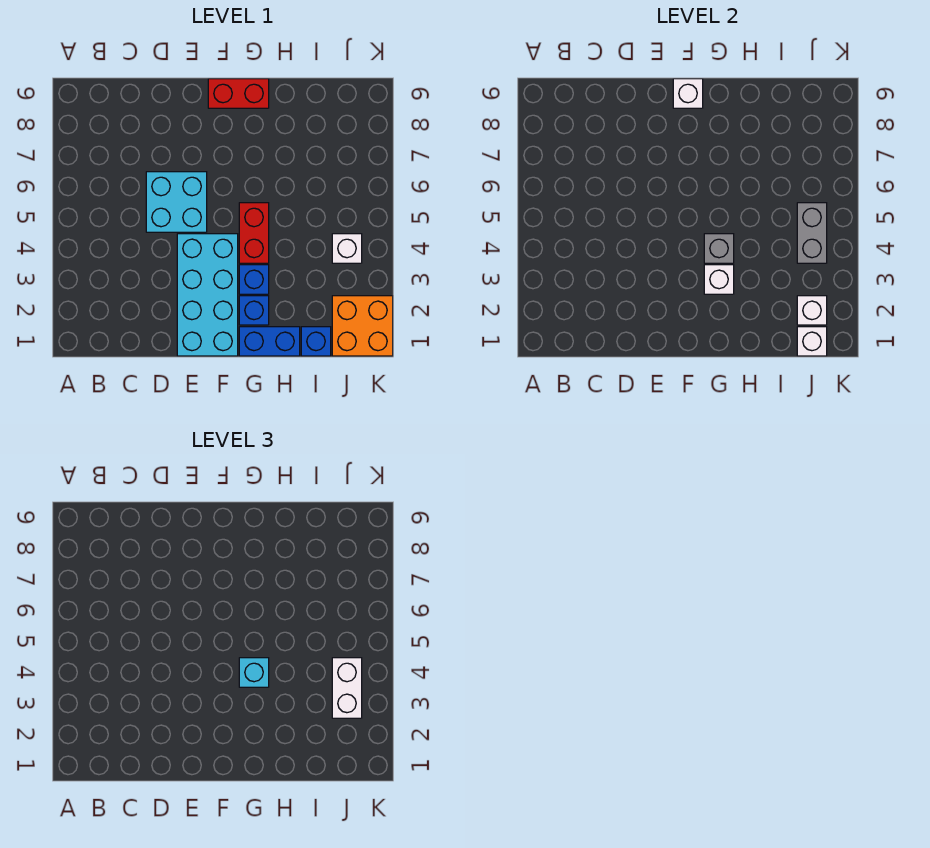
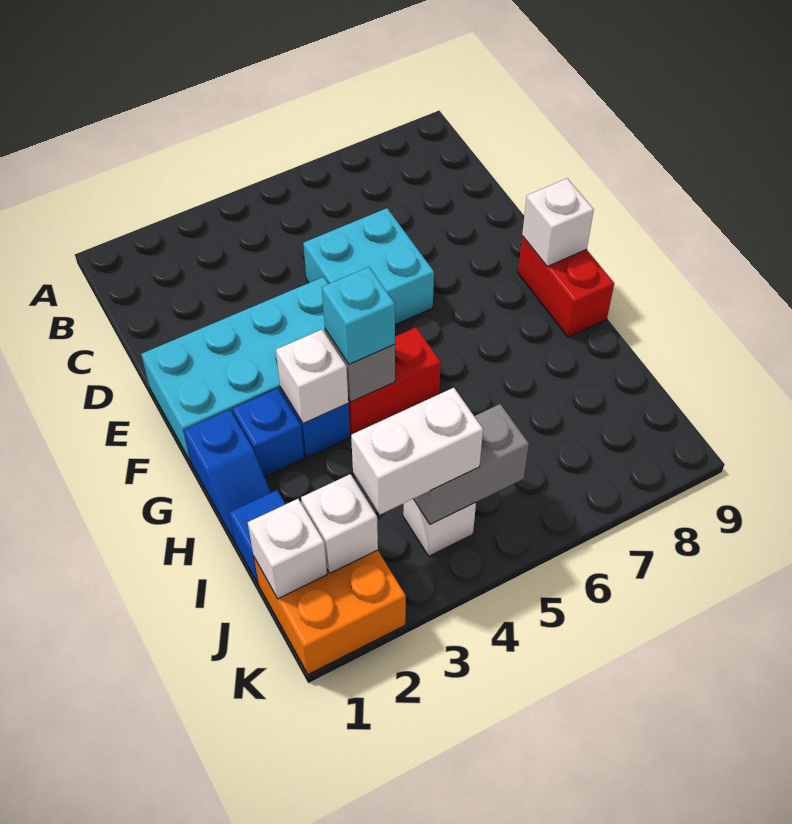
blue 1x2 brick [239,327,300,356] -> blue 1x2 slope [184,410,271,542]

